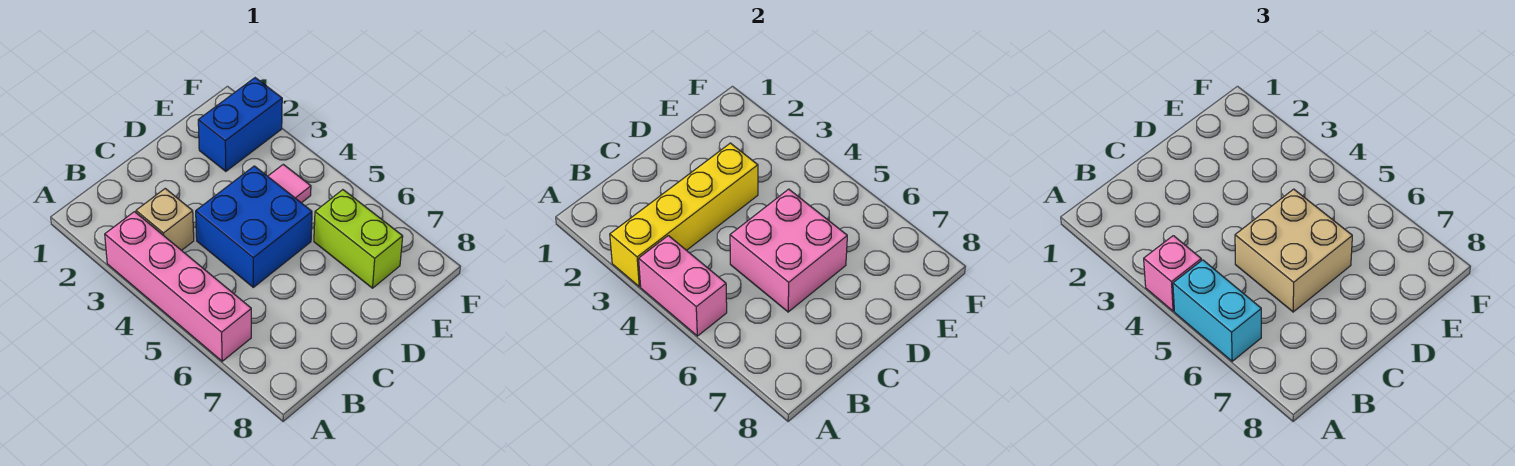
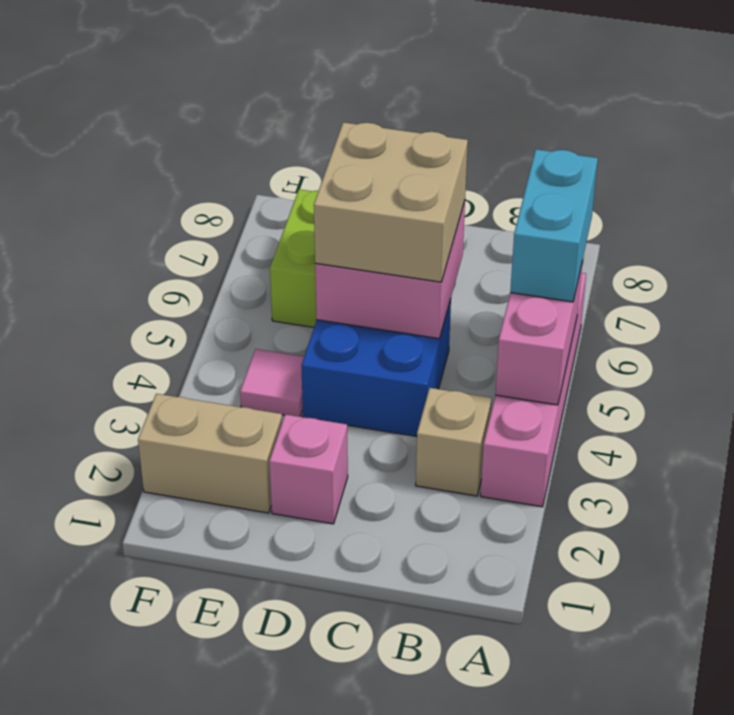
yellow 1x4 brick [610,143,758,287] -> none
pink 1x1 brick [1144,236,1201,311] -> pink 1x1 brick moved to [269,414,348,524]
blue 1x2 brick [198,78,282,171] -> tan 1x2 brick [138,394,282,513]

